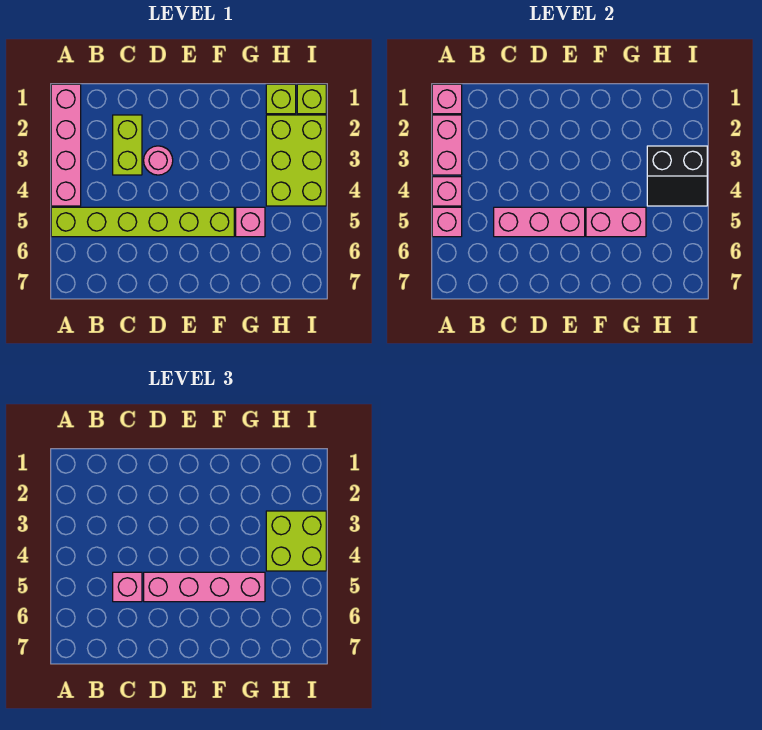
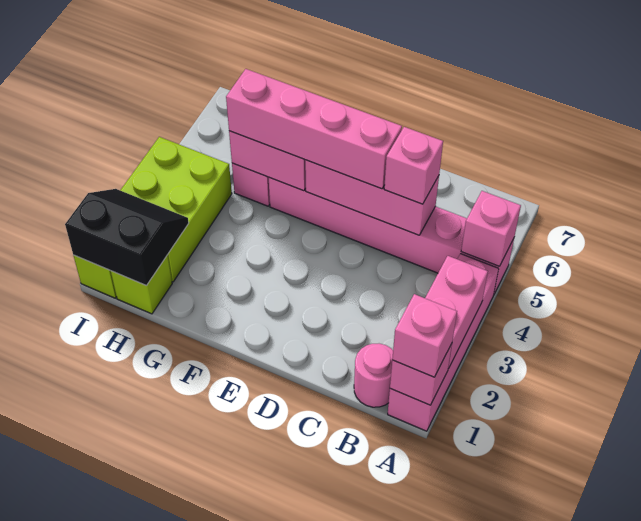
pink 1x1 brick [432,177,462,206] -> pink 1x1 brick moved to [392,294,457,377]
lime 1x6 brick [51,207,234,237] -> pink 1x6 brick [269,178,514,294]
lime 1x2 brick [113,115,142,175] -> none
pink 1x1 round brick [144,146,173,175] -> pink 1x1 round brick moved to [354,344,393,407]
black 2x2 slope [647,146,707,206] -> black 2x2 slope moved to [65,189,189,286]
lime 2x2 brick [266,511,326,571] -> none

